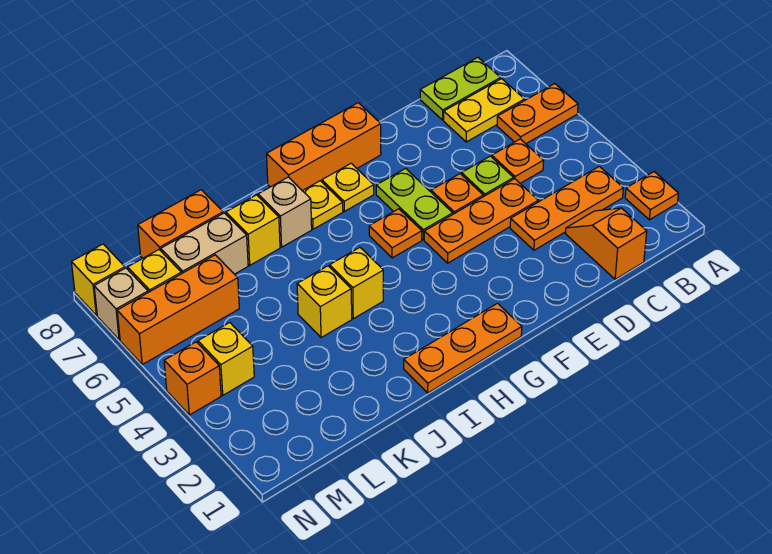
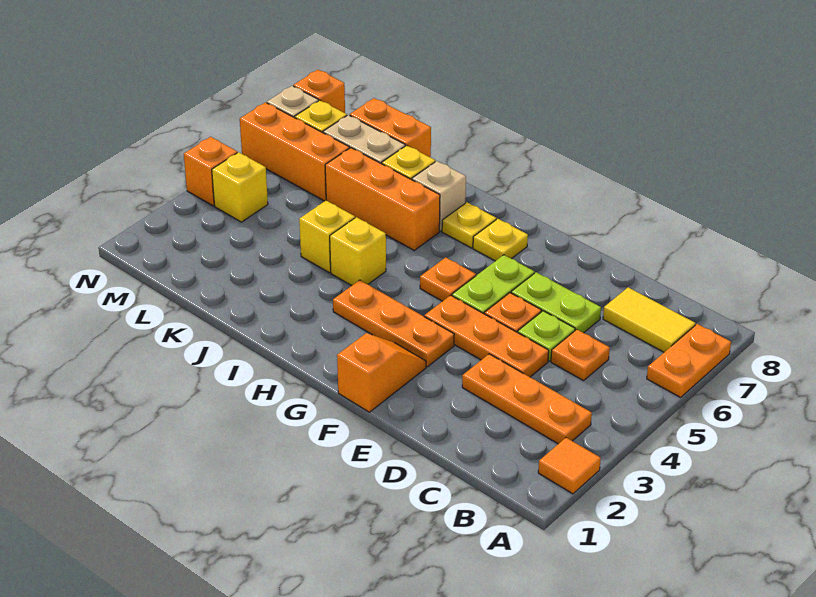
orange 1x1 plate [625,172,678,220] -> orange 1x1 tile [538,438,601,494]
orange 1x2 plate [497,84,578,144] -> orange 1x2 plate turned to [647,324,731,397]
yellow 1x2 plate [444,79,524,142] -> yellow 1x2 tile [603,287,695,352]
lime 1x2 plate [420,58,500,120] -> lime 1x2 plate moved to [511,272,601,333]
orange 1x2 slope [565,208,647,279] -> orange 1x2 slope moved to [337,333,426,412]
orange 1x3 brick [267,103,381,191] -> orange 1x3 brick moved to [325,148,440,250]
orange 1x3 plate [404,303,522,393] -> orange 1x3 plate moved to [333,280,454,367]
yellow 1x1 brick [72,244,125,315] -> orange 1x1 brick [293,70,345,113]

